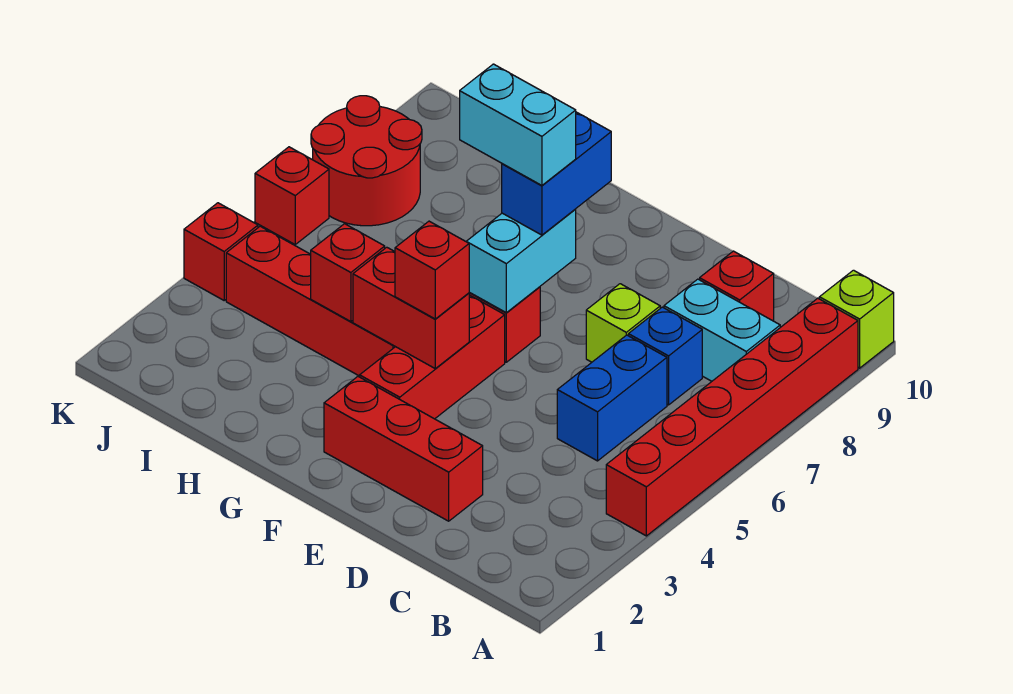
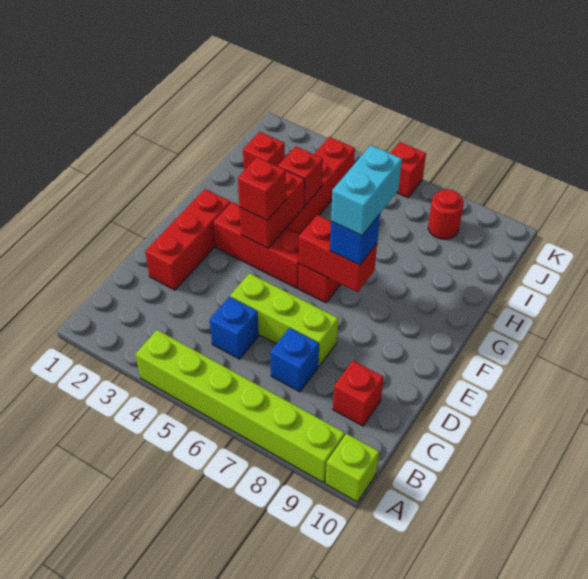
red 1x6 brick [606,298,858,536] -> lime 1x6 brick [135,330,345,483]
cyan 1x2 brick [664,279,780,381] -> none
blue 1x2 brick [557,335,667,461] -> blue 1x1 brick [209,297,259,359]
lime 1x1 brick [586,284,660,362] -> lime 1x3 brick [230,273,338,366]
cyan 1x2 brick [466,209,576,313] -> red 1x2 brick [299,215,377,292]
blue 1x2 brick [502,112,611,235] -> blue 1x1 brick [330,214,380,265]
red 2x2 round brick [311,96,422,226] -> red 1x1 round brick [428,189,464,239]
red 1x1 brick [184,203,258,300] -> red 1x1 brick moved to [243,132,285,170]

